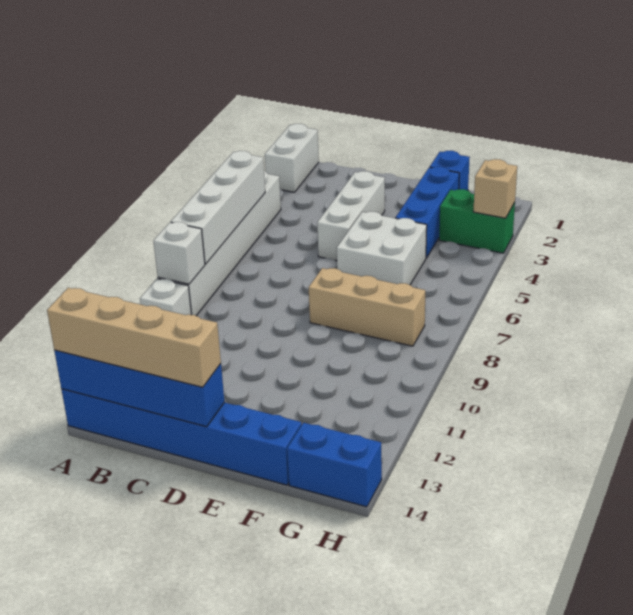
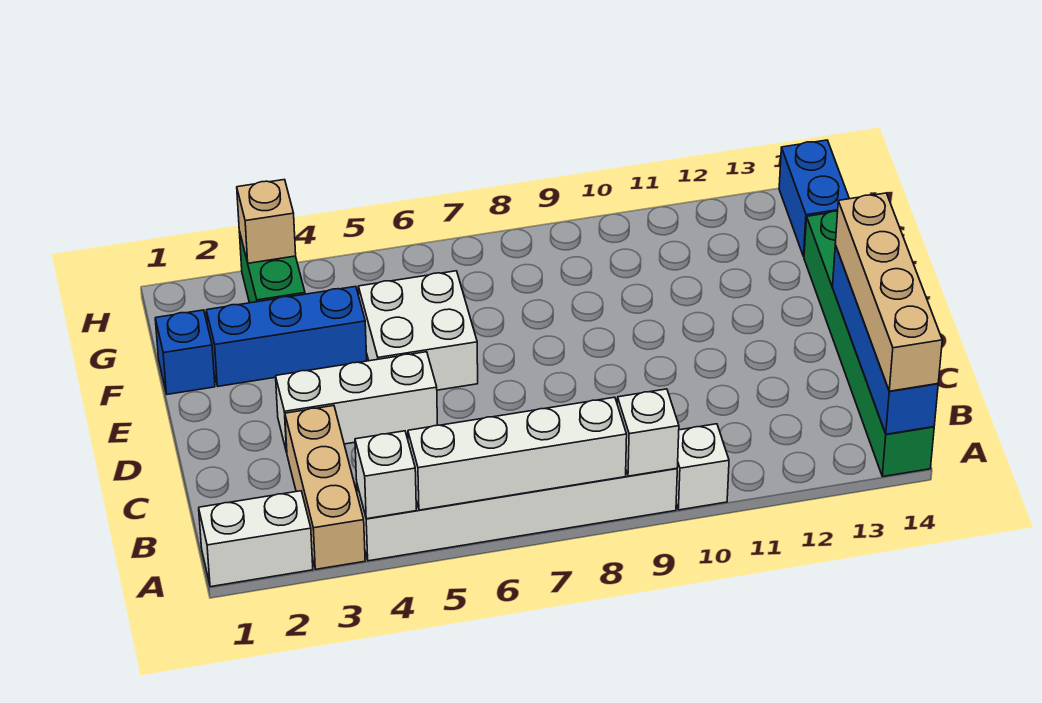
none -> white 1x1 brick [355,431,416,519]
blue 1x6 brick [61,389,302,485] -> green 1x6 brick [804,211,934,477]
tan 1x3 brick [309,268,425,346] -> tan 1x3 brick moved to [285,406,365,569]

